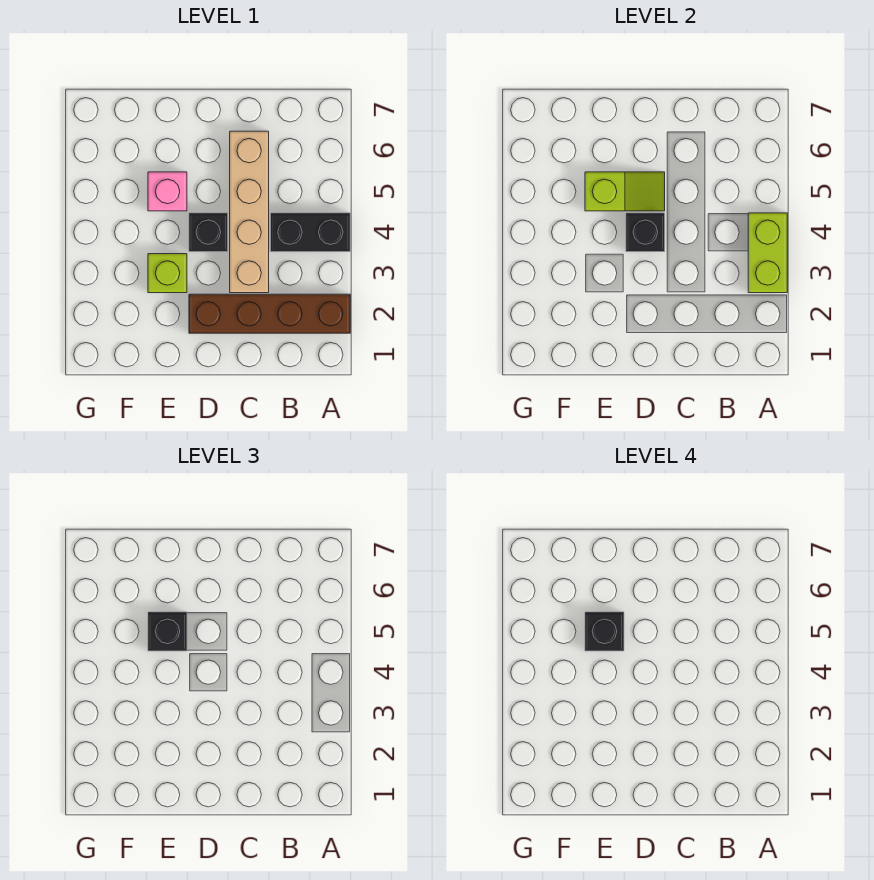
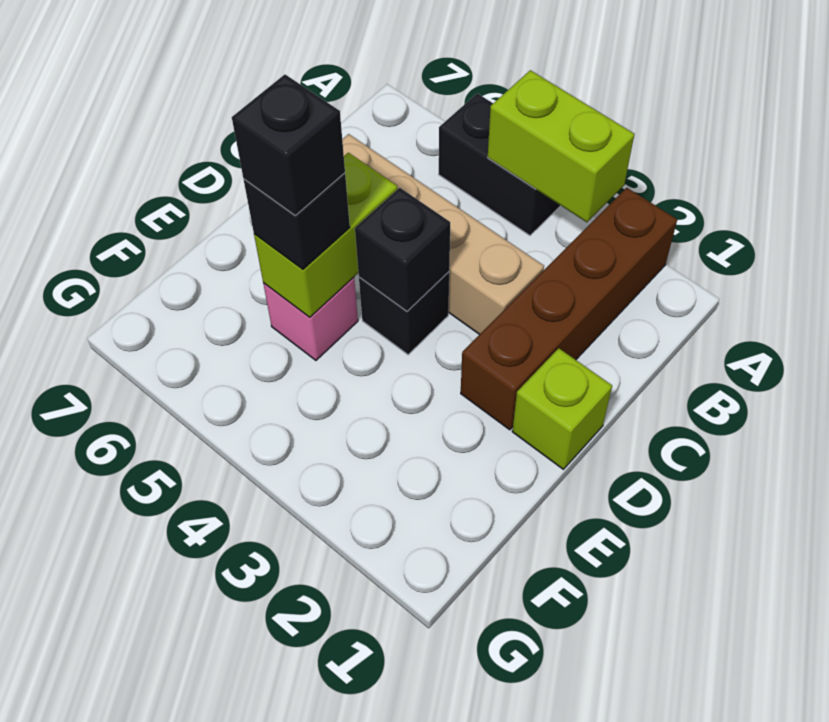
black 1x2 brick [271,213,350,252] -> black 1x2 brick turned to [439,93,561,235]
lime 1x2 slope [585,172,665,211] -> lime 1x2 brick [254,153,397,317]
lime 1x1 brick [148,254,187,293] -> lime 1x1 brick moved to [512,348,612,469]

